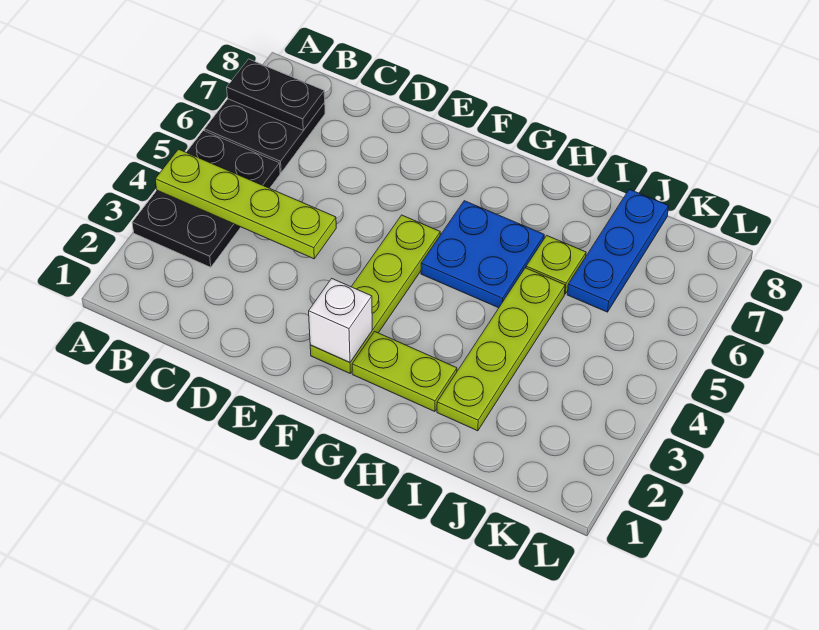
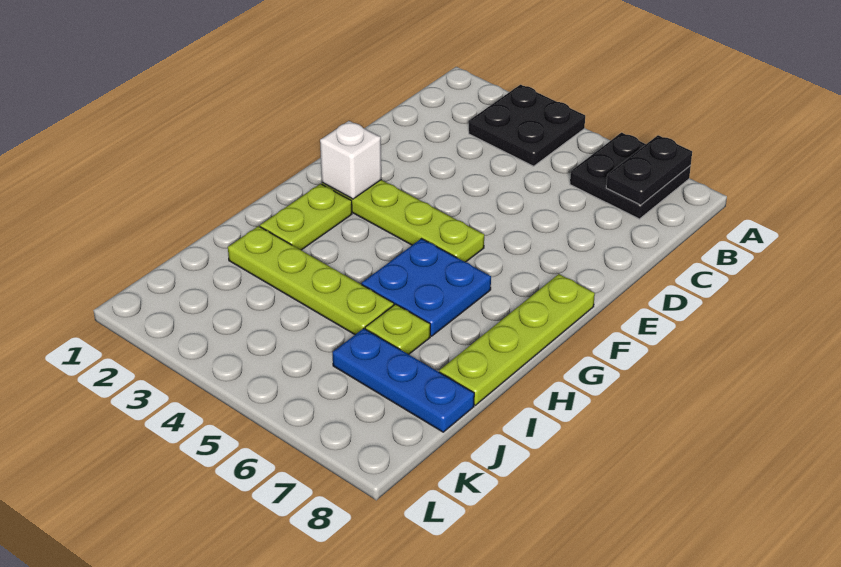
black 2x3 plate [132,130,280,267] -> black 2x2 plate [469,85,585,166]
lime 1x4 plate [155,149,336,259] -> lime 1x4 plate moved to [439,274,595,405]

